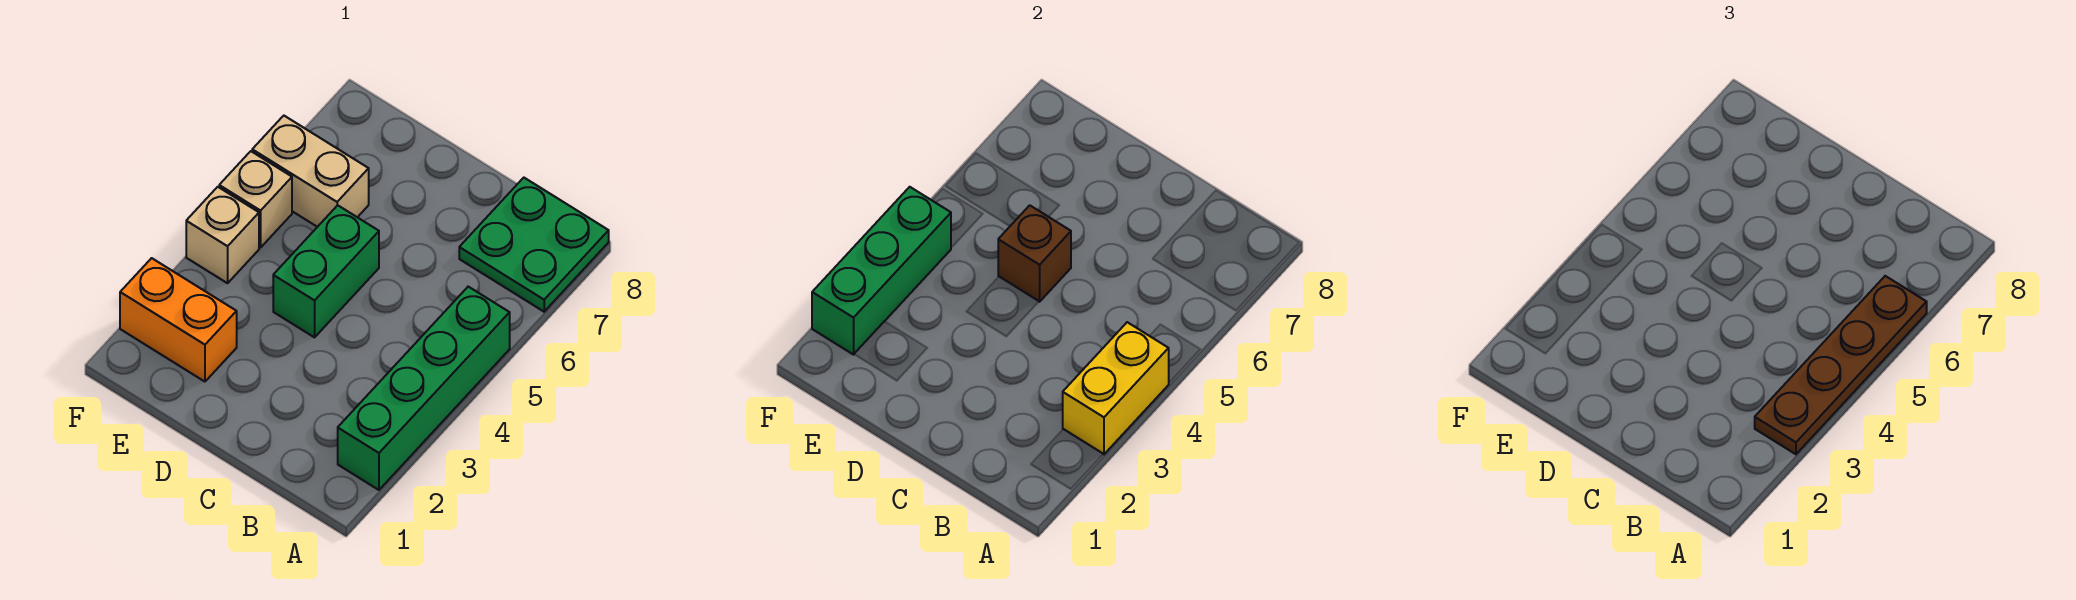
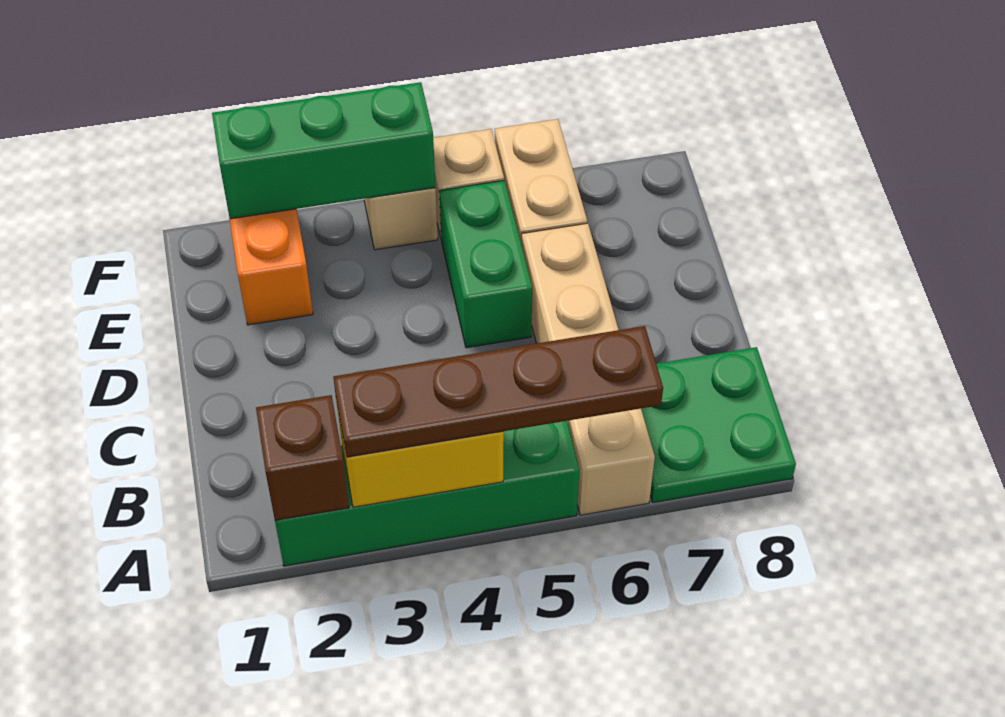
none -> tan 1x4 brick [522,223,655,515]
green 1x2 brick [273,205,379,337] -> green 1x2 brick turned to [439,181,532,348]
brown 1x1 brick [998,205,1071,302] -> brown 1x1 brick moved to [256,395,349,521]

